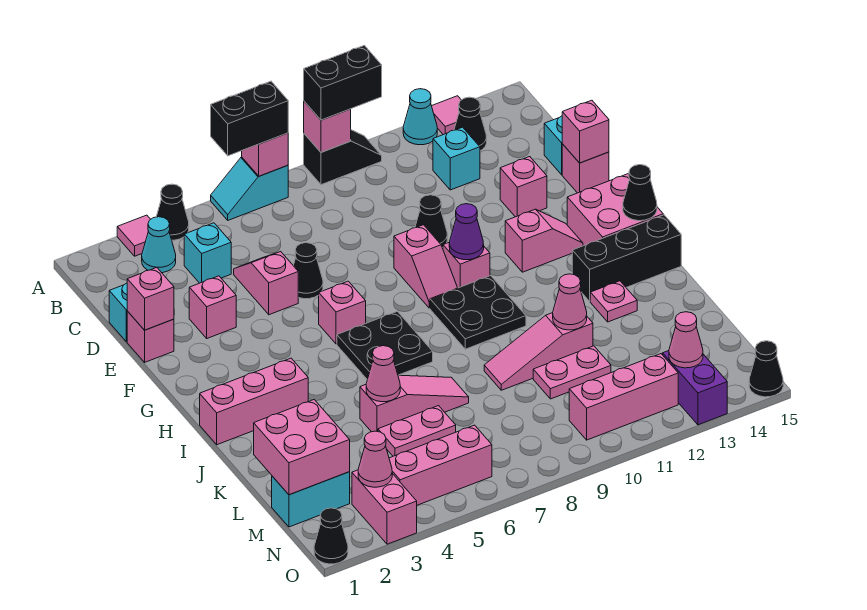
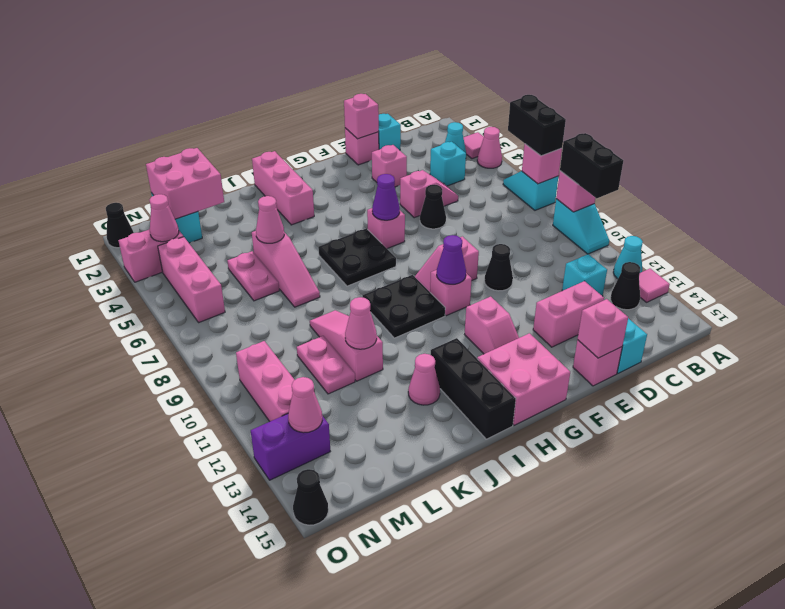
black 1x1 cone [156,184,189,240] -> pink 1x1 cone [477,127,502,168]
black 1x2 slope [304,130,382,185] -> cyan 1x2 slope [553,199,609,254]
pink 1x1 brick [500,157,547,217] -> pink 1x2 brick [533,281,604,347]
none -> purple 1x1 cone [372,174,400,220]
black 1x1 cone [623,165,657,221] -> none
pink 1x1 plate [590,281,637,322] -> pink 1x1 cone [408,354,440,405]

